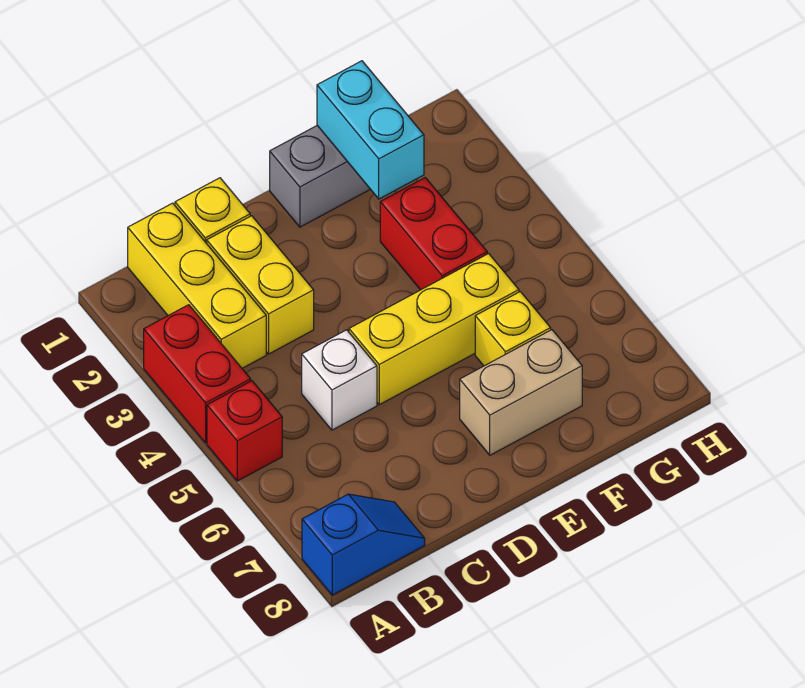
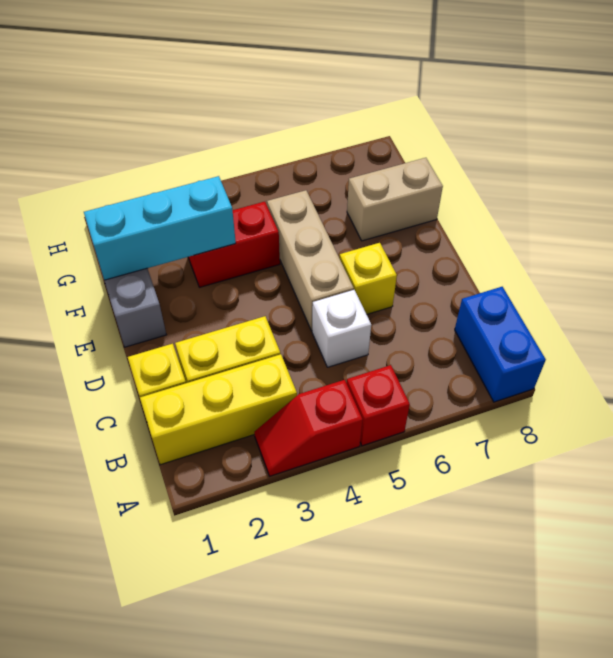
red 1x2 brick [144,305,251,443] -> red 1x2 slope [254,380,363,476]
blue 1x2 slope [302,494,425,595] -> blue 1x2 brick [455,287,546,402]
yellow 1x3 brick [349,254,519,405] -> tan 1x3 brick [267,190,354,331]
tan 1x2 brick [460,330,582,455] -> tan 1x2 brick turned to [347,158,443,241]
cyan 1x2 brick [317,61,424,199] -> cyan 1x3 brick [84,176,236,280]
yellow 1x1 brick [475,292,551,366] -> yellow 1x1 brick moved to [339,243,397,314]

